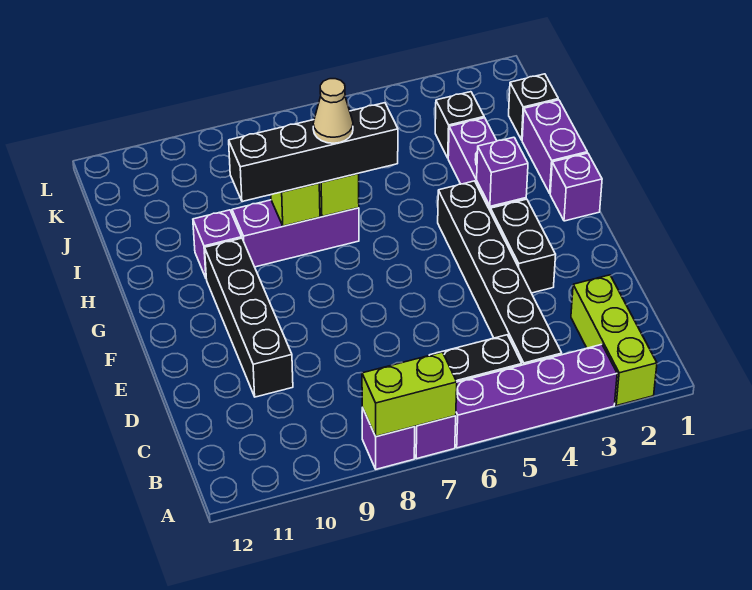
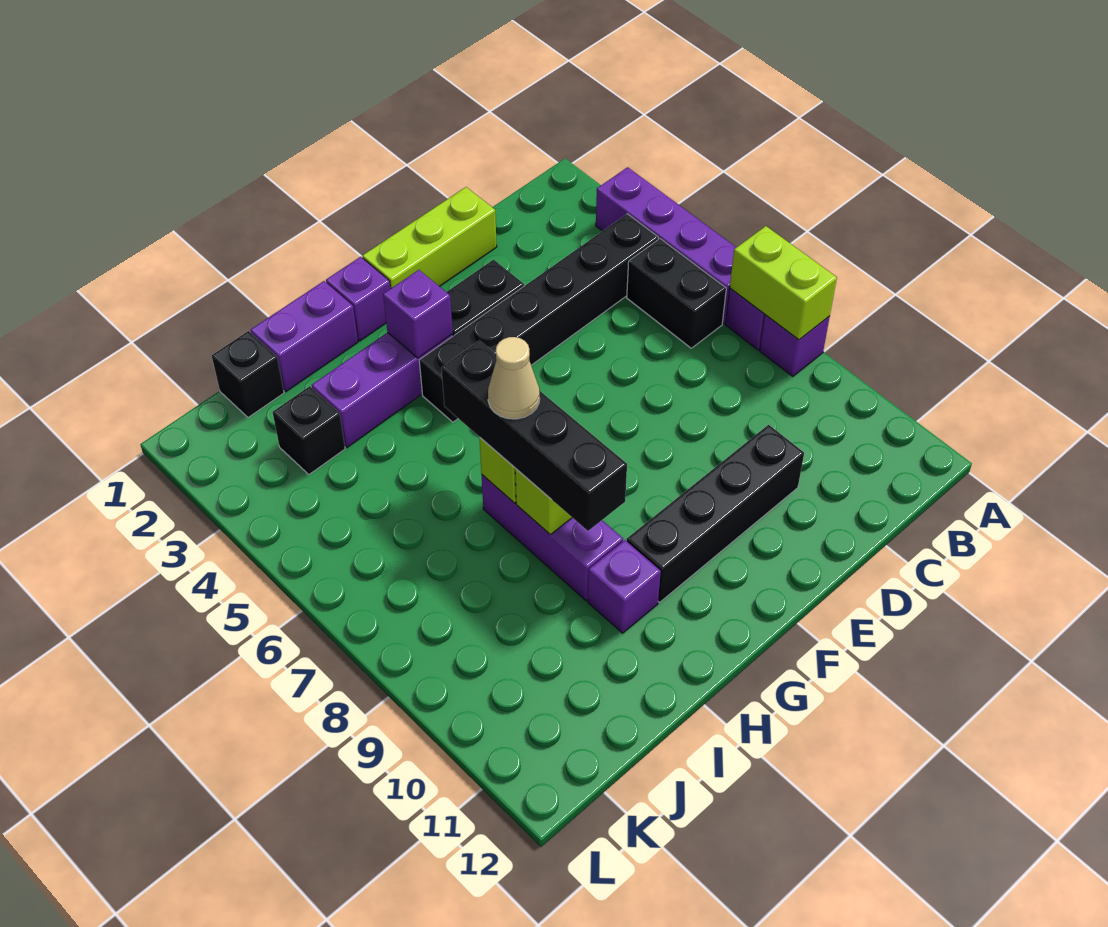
lime 1x3 brick [571,275,657,406] -> lime 1x3 brick moved to [363,187,497,288]

